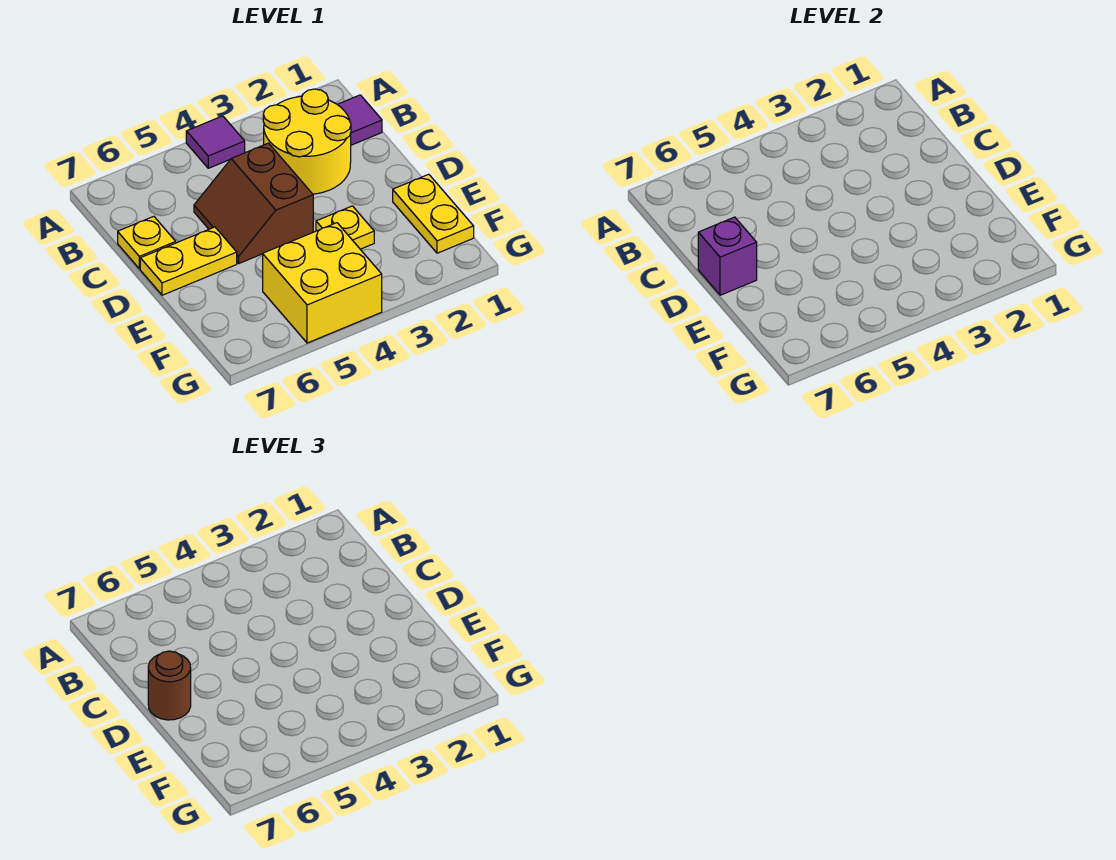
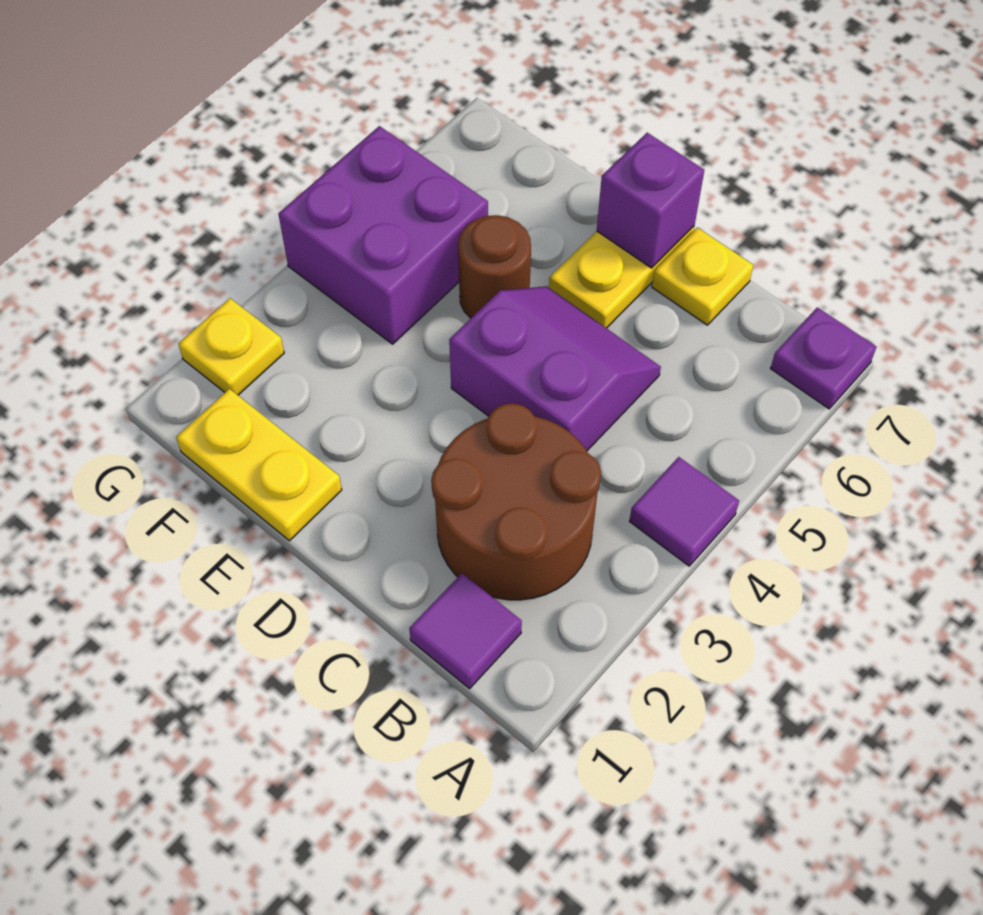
none -> purple 1x1 plate [771,307,876,409]
yellow 2x2 round brick [263,89,351,194] -> brown 2x2 round brick [431,404,601,600]
brown 2x2 slope [194,143,313,263] -> purple 2x2 slope [449,286,661,451]
brown 1x1 round brick [148,651,191,720] -> brown 1x1 round brick moved to [458,215,531,318]
yellow 1x1 plate [316,206,374,249] -> yellow 1x1 plate moved to [178,298,284,395]
yellow 2x2 brick [263,223,382,343] -> purple 2x2 brick [279,126,488,344]

